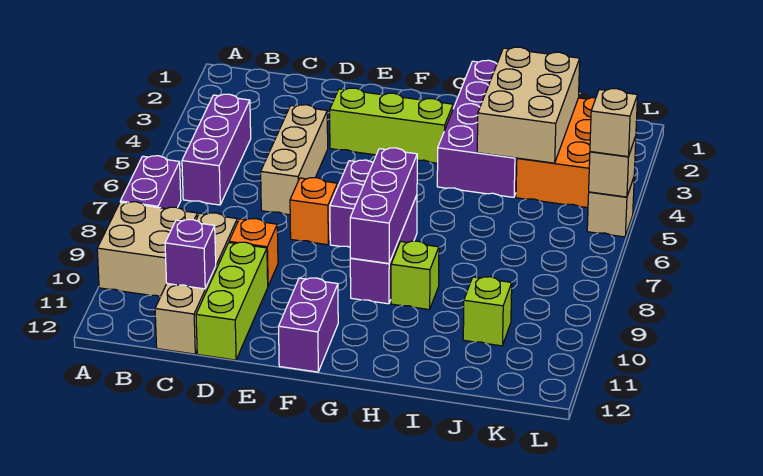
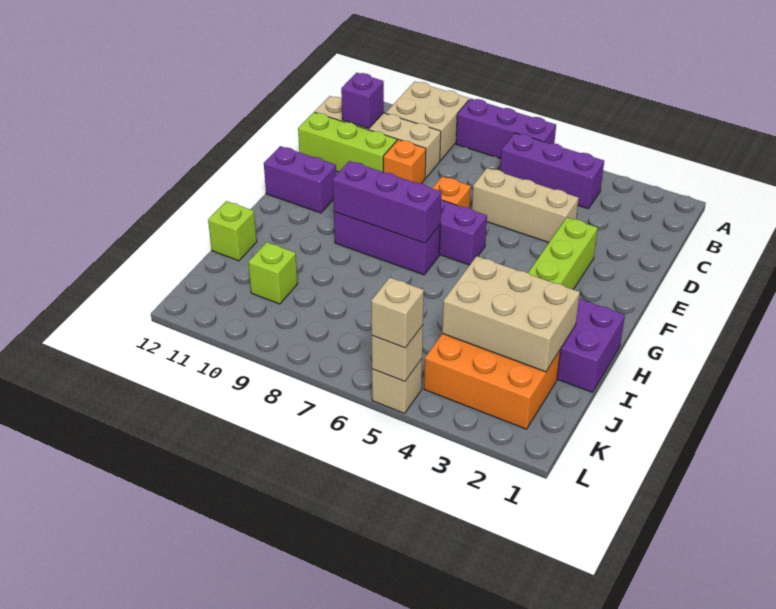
purple 1x2 brick [120,156,181,209] -> purple 1x3 brick [456,98,556,159]
lime 1x1 brick [391,241,439,310] -> lime 1x1 brick moved to [208,201,257,261]

